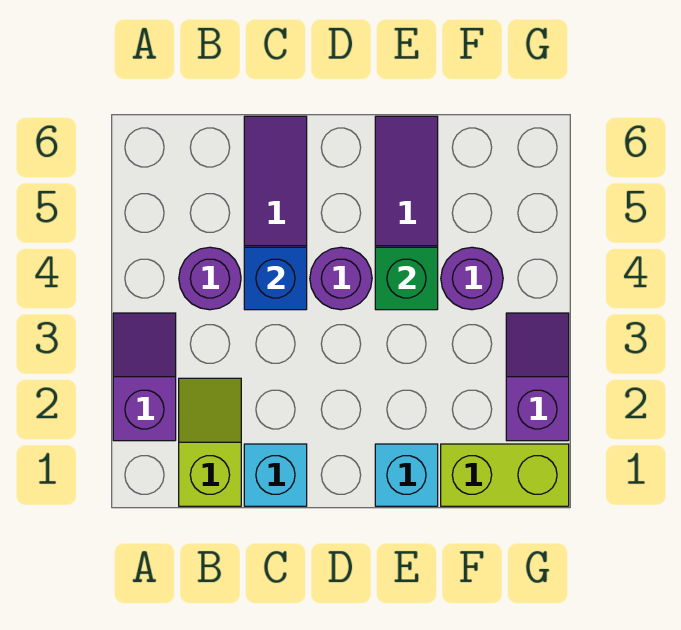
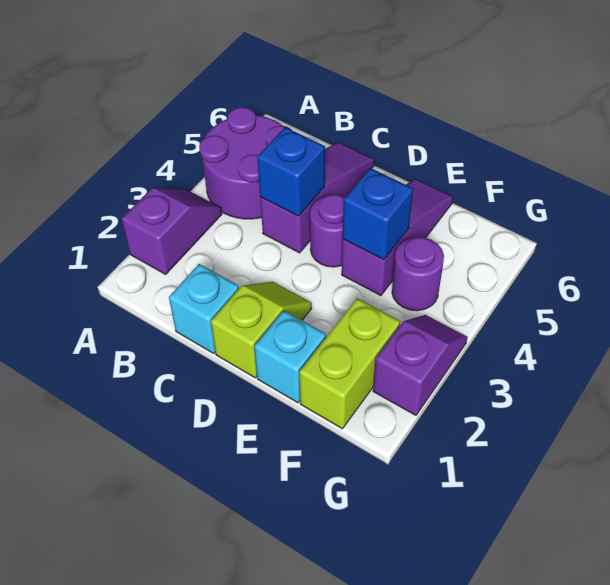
lime 1x2 slope [179,378,241,506] -> lime 1x2 slope moved to [211,282,312,378]
purple 1x1 round brick [179,247,241,310] -> purple 2x2 round brick [199,107,291,219]
green 1x1 brick [375,247,438,310] -> blue 1x1 brick [343,168,413,260]
lime 1x2 brick [441,444,569,506] -> lime 1x2 brick turned to [299,298,400,429]

